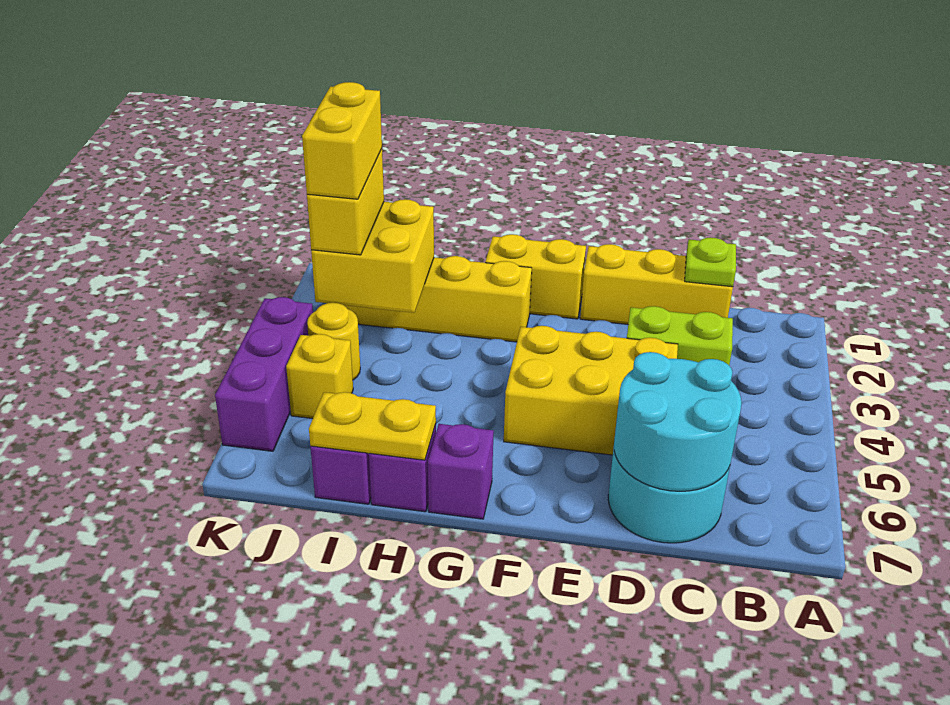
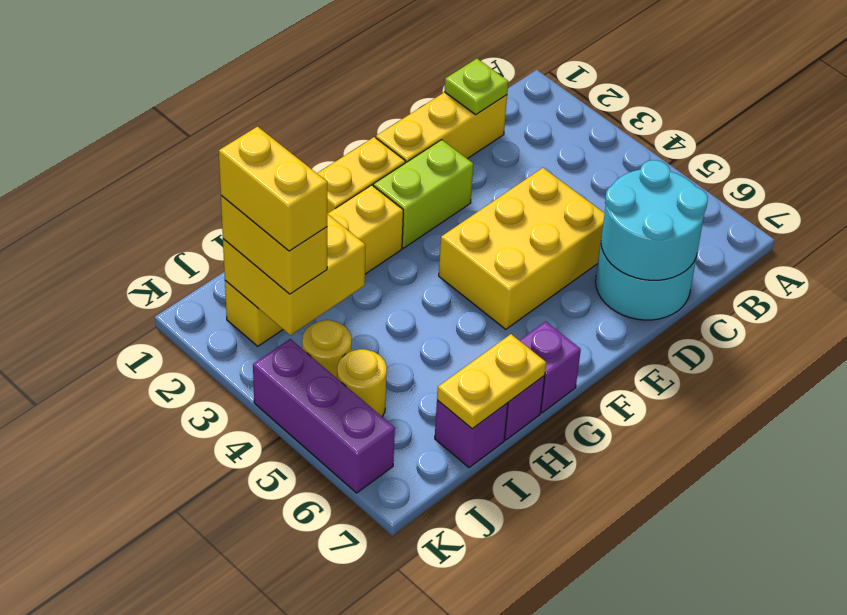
lime 1x2 brick [627,306,733,365] -> lime 1x2 brick moved to [373,140,473,248]
yellow 1x1 brick [286,334,353,419] -> yellow 1x1 round brick [337,349,387,417]

